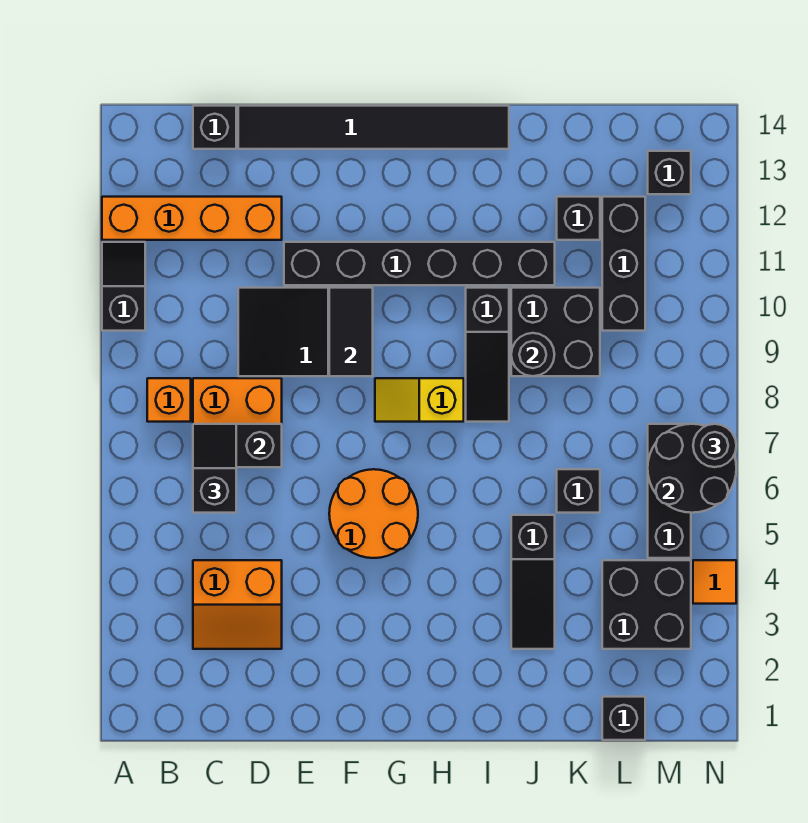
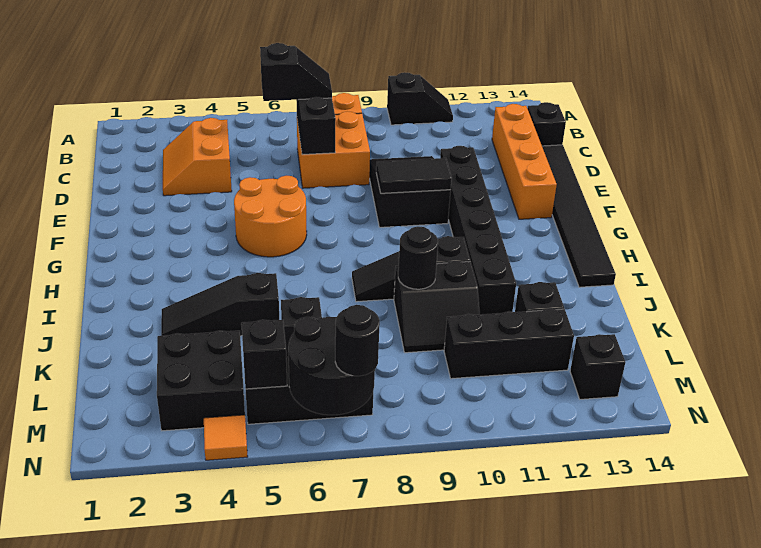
orange 1x4 brick [102,197,282,240] -> orange 1x4 brick moved to [492,104,557,219]
yellow 1x2 slope [375,378,464,422] -> none
black 2x2 brick [511,288,600,376] -> black 2x2 slope [394,261,480,353]
black 1x1 brick [602,697,645,740] -> black 1x1 brick moved to [241,320,287,389]

